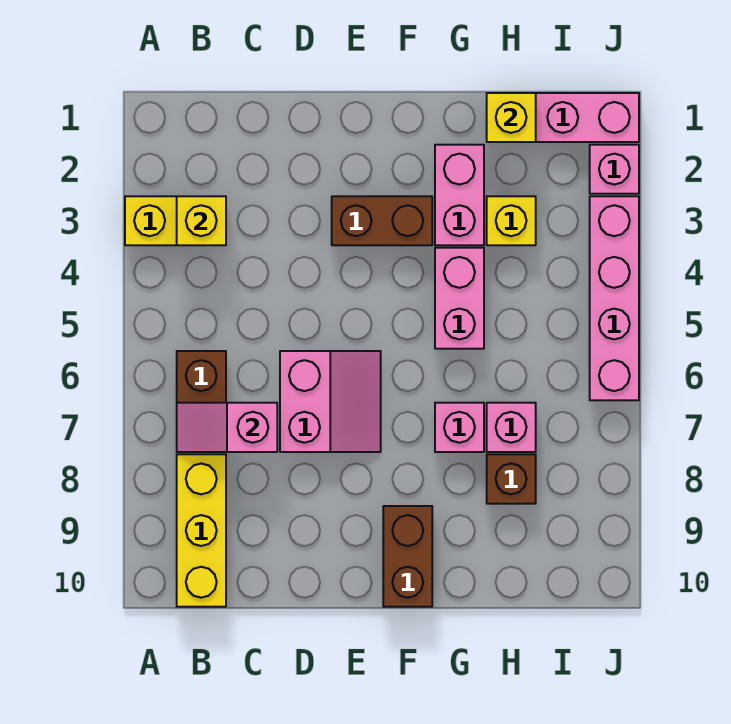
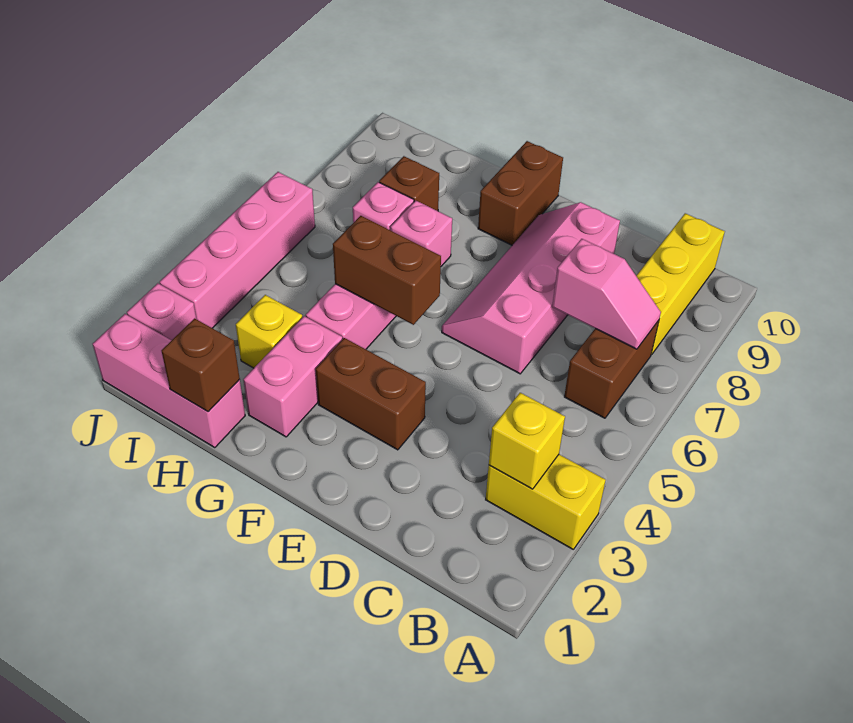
pink 2x2 slope [280,351,381,452] -> pink 2x4 slope [442,202,620,374]
none -> brown 1x2 brick [333,216,441,325]
yellow 1x1 brick [487,93,536,142] -> brown 1x1 brick [162,318,240,412]

